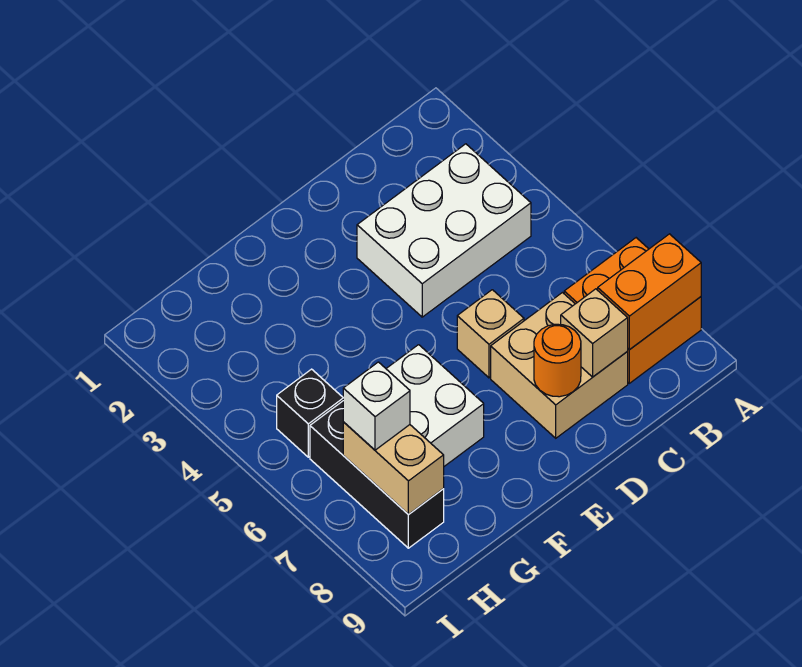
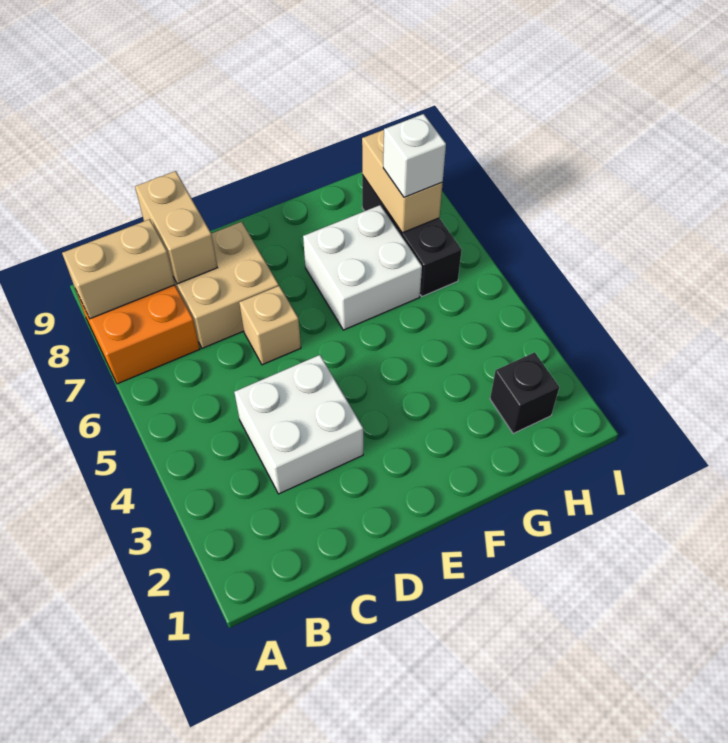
orange 1x2 brick [598,234,701,350] -> tan 1x2 brick [62,219,175,319]
white 2x3 brick [357,144,531,317] -> white 2x2 brick [234,355,363,494]
tan 1x1 brick [561,289,628,377] -> tan 1x2 brick [135,171,218,284]
orange 1x1 round brick [534,324,581,397] -> none
black 1x1 brick [277,369,343,457] -> black 1x1 brick moved to [490,352,559,434]

